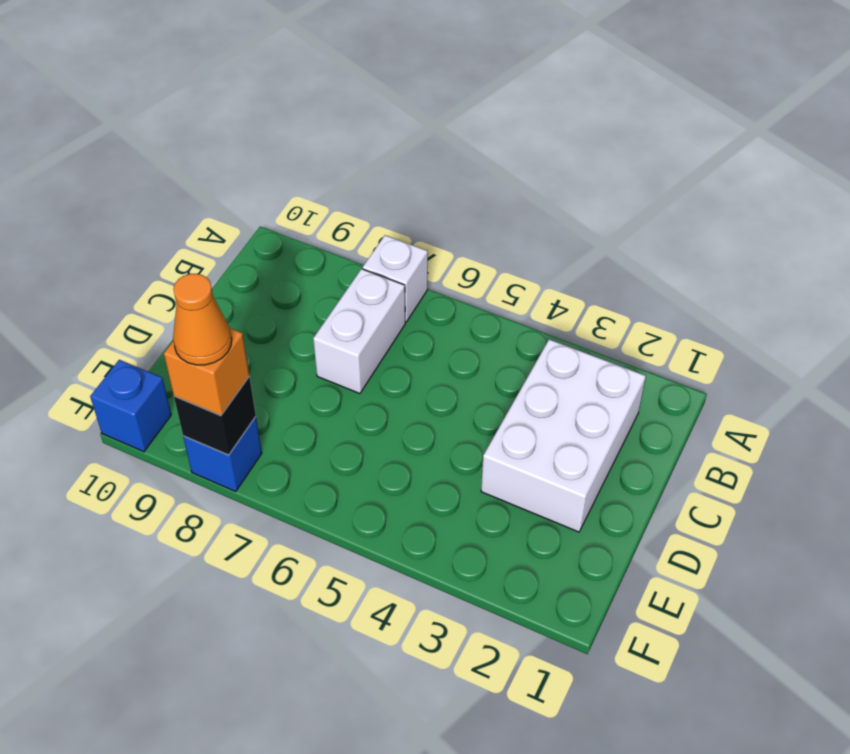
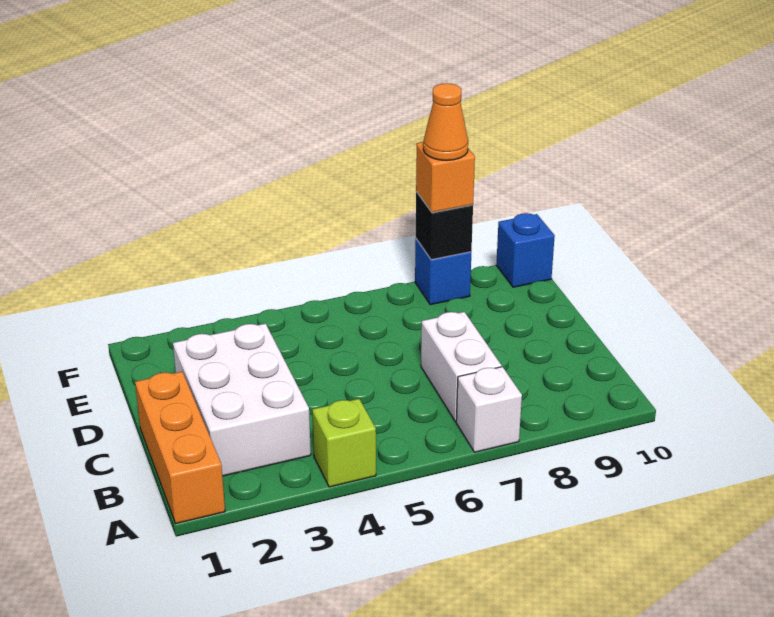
none -> orange 1x3 brick [135,372,225,524]
none -> lime 1x1 brick [312,399,376,487]

